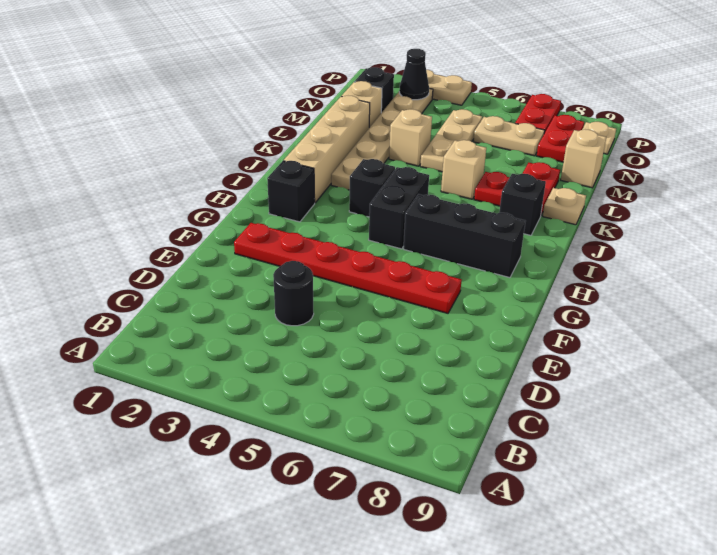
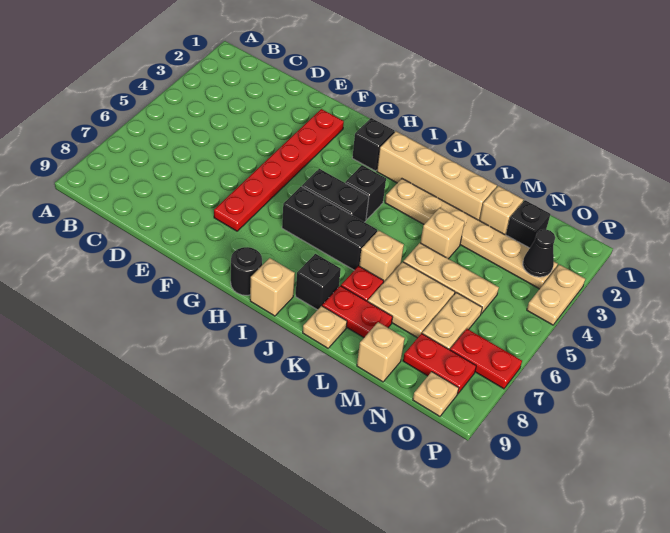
black 1x1 round brick [273,261,314,326] -> black 1x1 round brick moved to [231,247,262,295]
black 1x3 brick [403,194,525,278] -> black 1x3 brick turned to [282,187,377,270]
none -> tan 1x1 brick [250,258,295,316]
none -> tan 2x2 plate [368,262,455,338]

